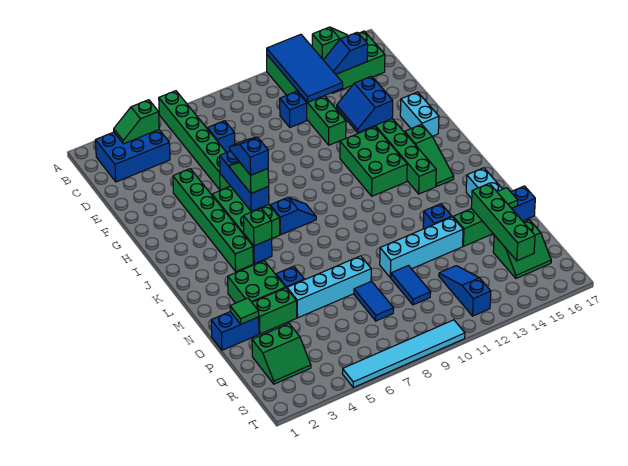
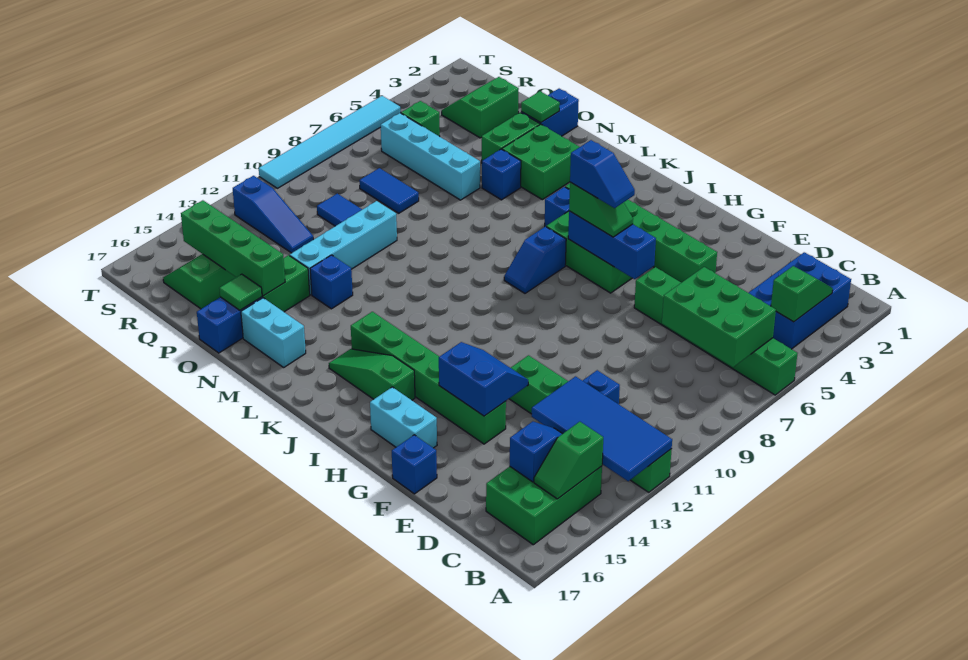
blue 1x1 brick [207,121,235,152] -> blue 1x1 brick moved to [392,435,437,494]
green 2x3 brick [340,127,407,196] -> green 2x3 brick moved to [662,267,776,367]
green 1x1 brick [243,208,272,246] -> green 1x1 brick moved to [401,101,440,136]
cyan 1x4 brick [287,256,371,318] -> cyan 1x4 brick turned to [381,113,480,200]

